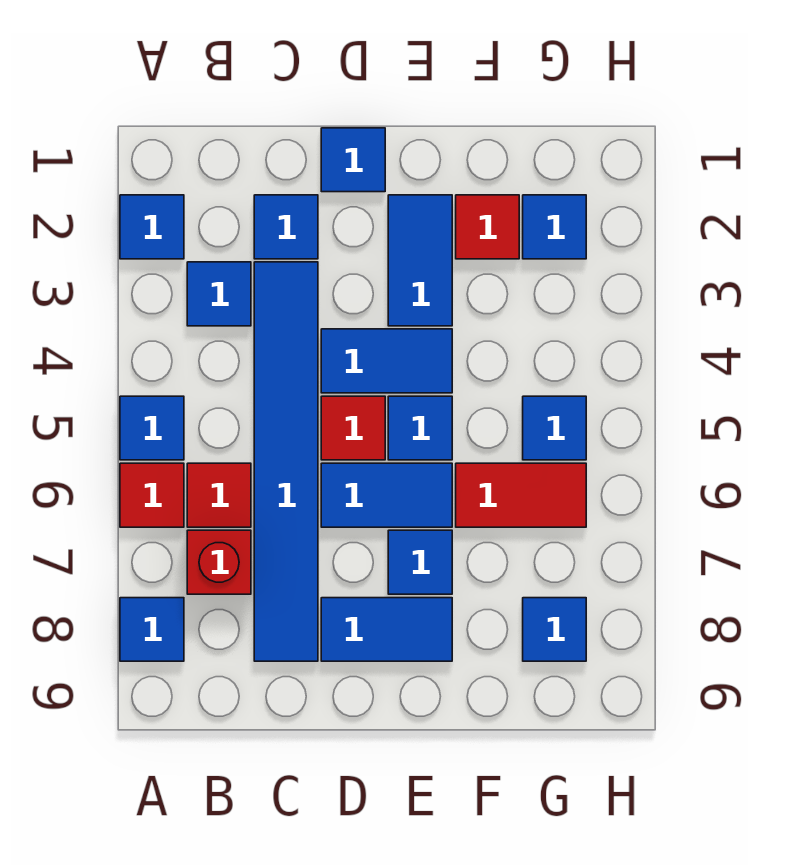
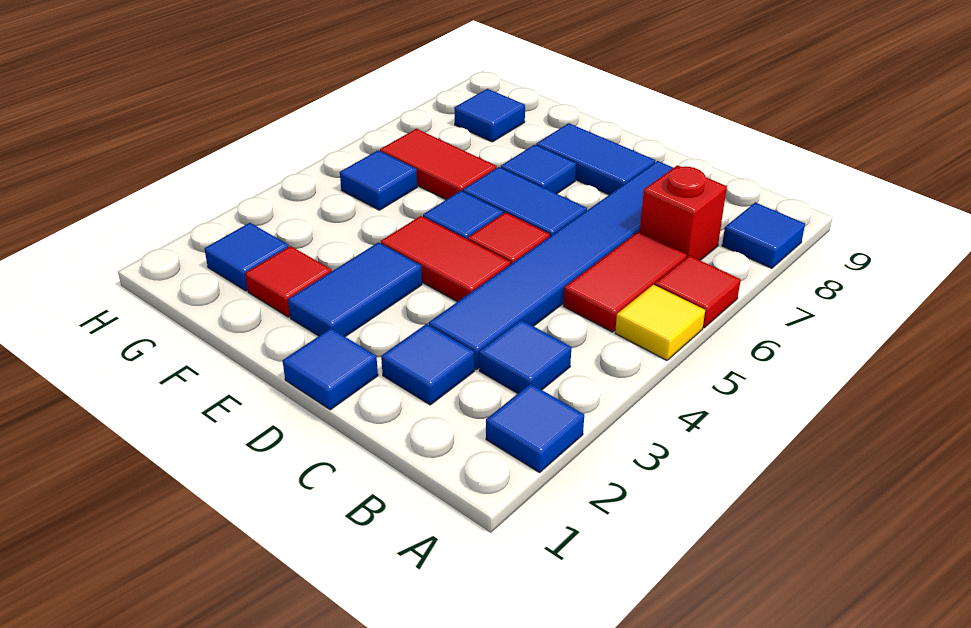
blue 1x1 tile [120,396,184,460] -> yellow 1x1 tile [615,285,705,360]
red 1x1 tile [187,463,251,527] -> red 1x2 tile [563,232,687,332]
blue 1x2 tile [321,329,452,393] -> red 1x2 tile [381,216,510,302]

